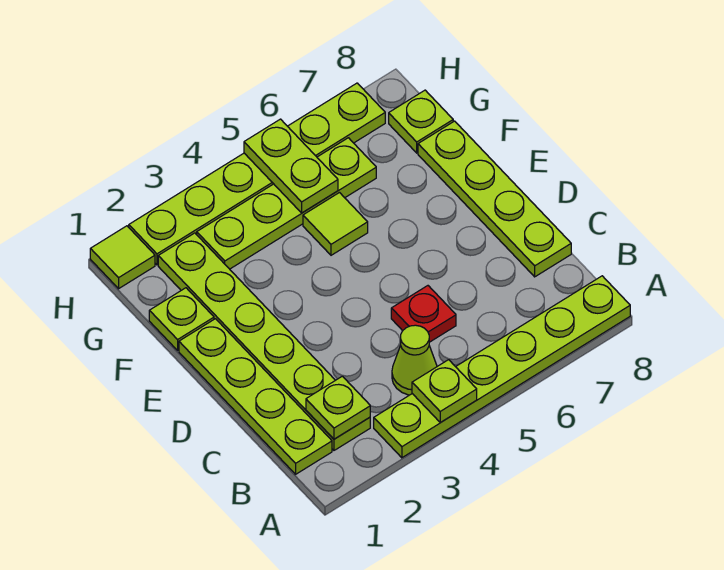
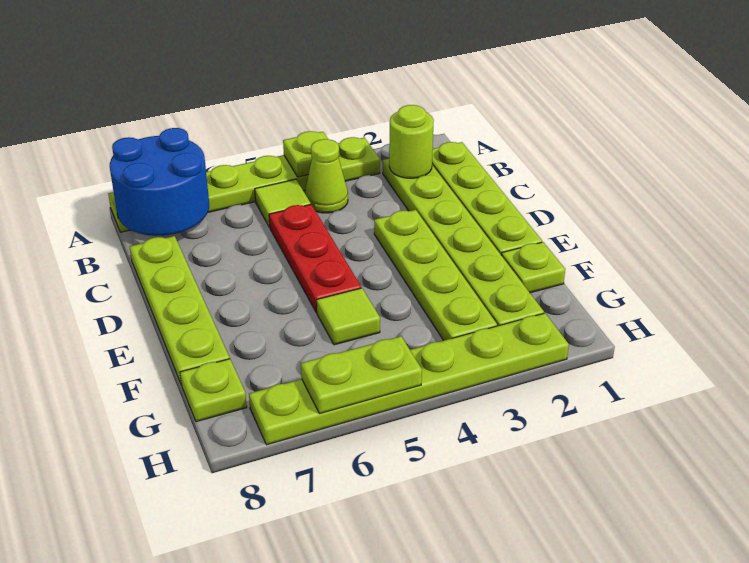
none -> blue 2x2 round brick [110,128,209,236]
lime 1x1 plate [306,376,370,439] -> lime 1x1 round brick [389,105,434,178]
red 1x1 plate [391,286,456,342] -> red 1x3 plate [269,204,361,313]
lime 1x4 plate [197,138,376,269] -> lime 1x4 plate turned to [374,210,497,341]
lime 1x2 plate [244,119,338,213] -> lime 1x2 plate turned to [301,336,422,414]
lime 1x1 tile [90,226,155,289] -> lime 1x1 tile moved to [255,179,311,227]

